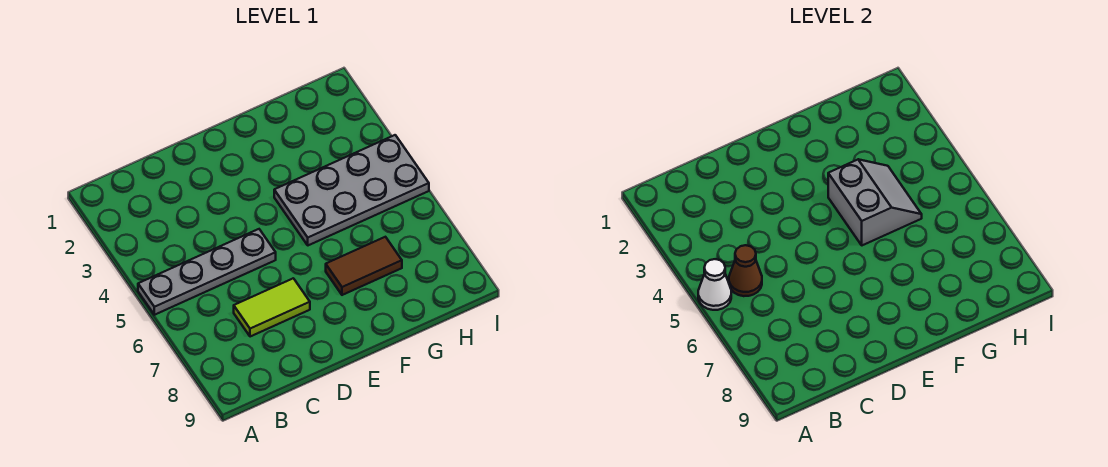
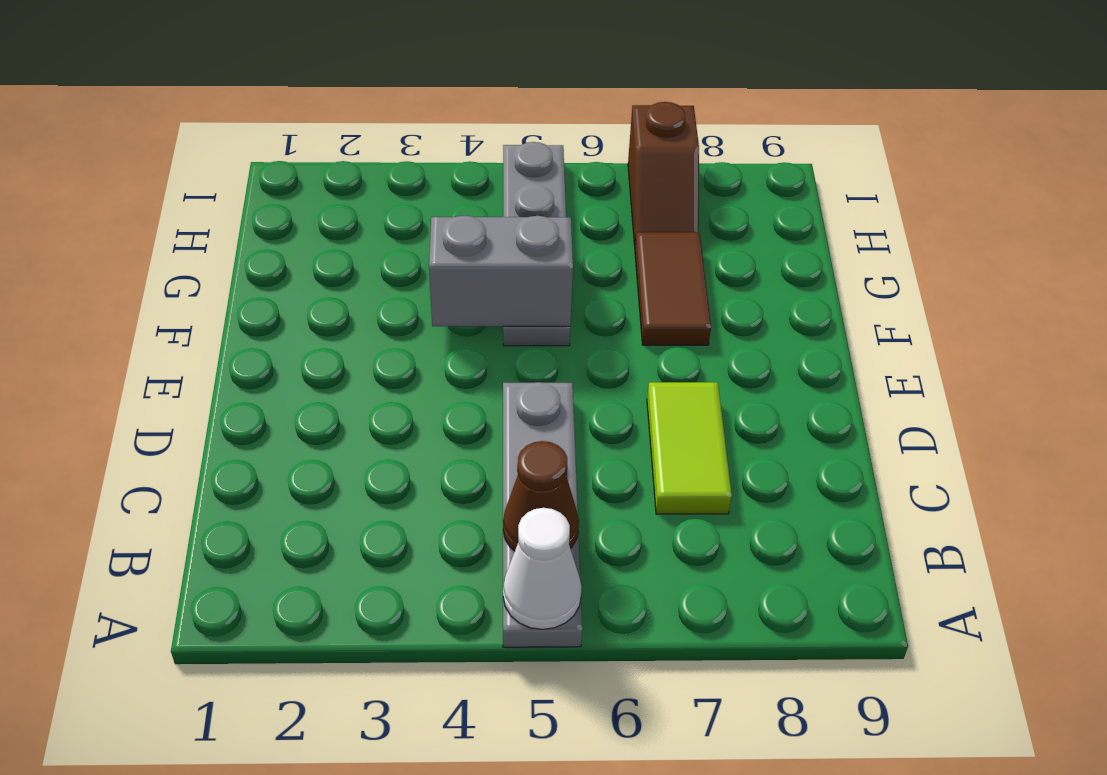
grey 2x4 plate [274,135,429,245] -> grey 1x4 plate [503,142,570,346]
none -> brown 1x2 slope [628,102,699,246]

